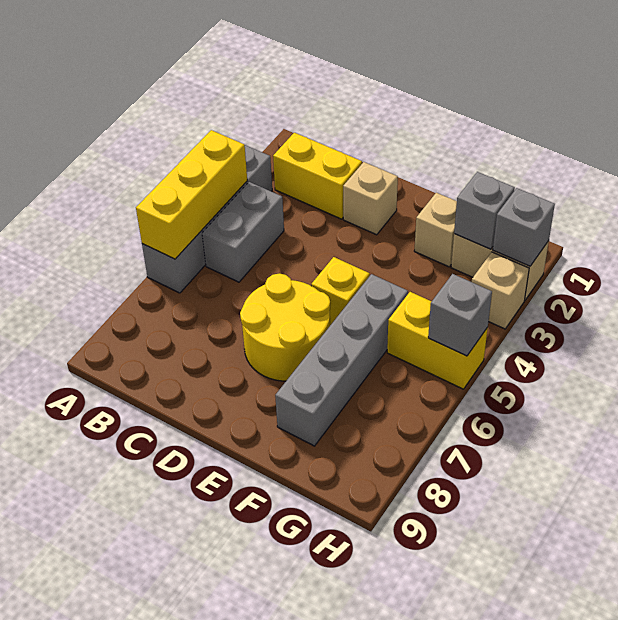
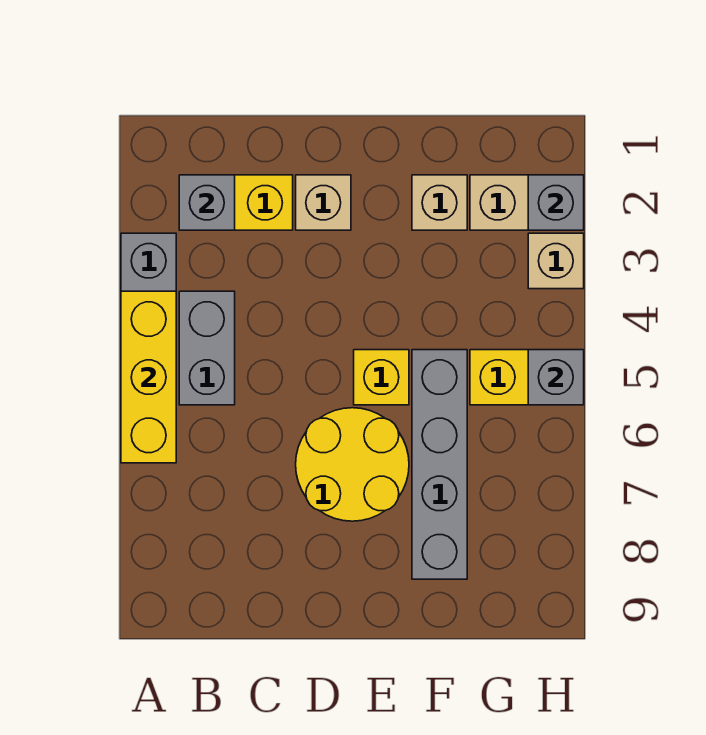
grey 1x1 brick [454,172,515,249] -> grey 1x1 brick moved to [179,175,235,230]

